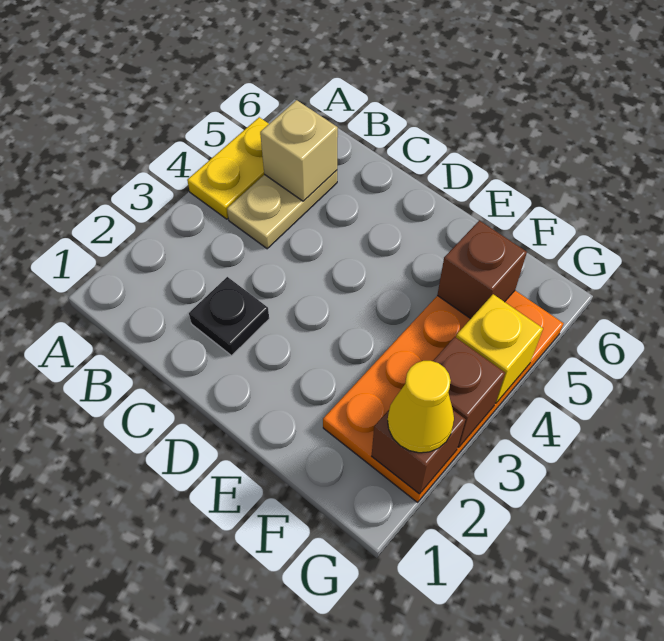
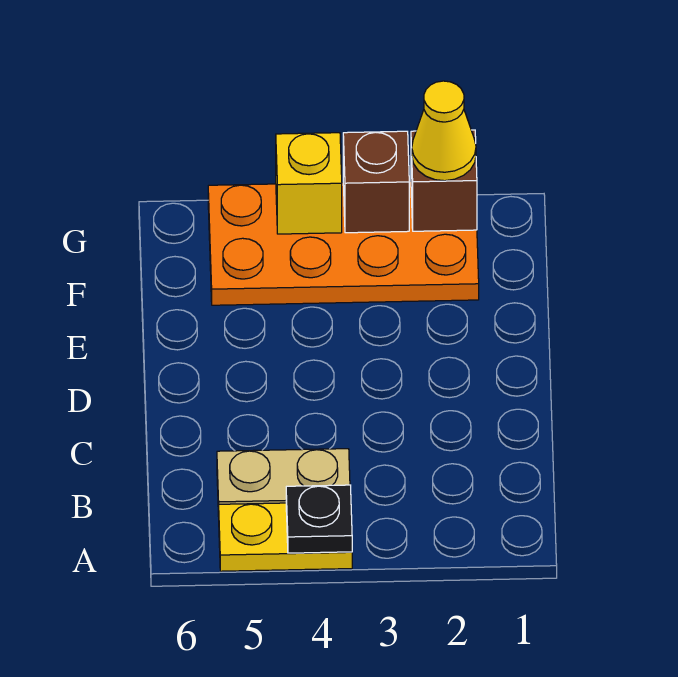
tan 1x1 brick [260,100,338,201] -> none
black 1x1 plate [189,277,269,355] -> black 1x1 plate moved to [286,485,352,553]
brown 1x1 brick [437,220,527,319] -> none

